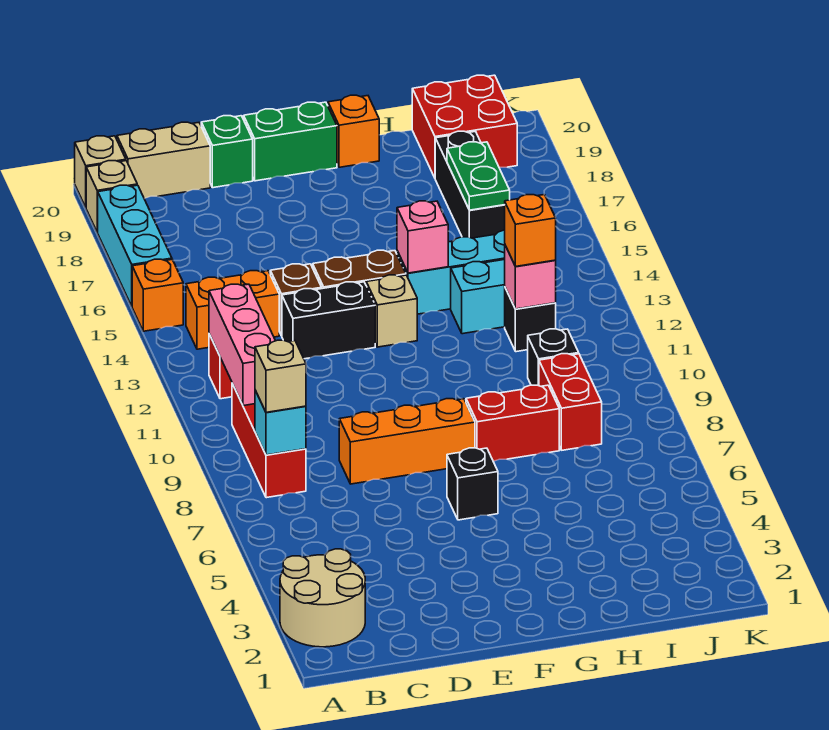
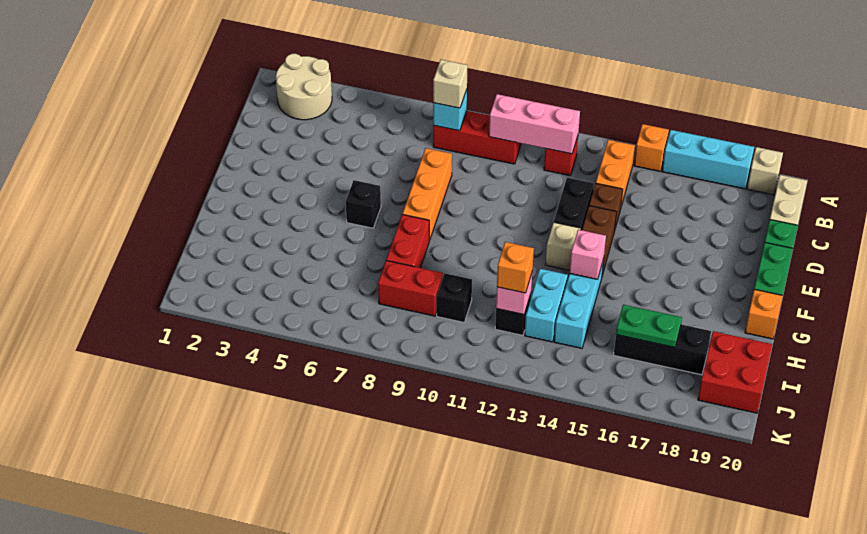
tan 1x1 brick [75,136,126,207] -> none

